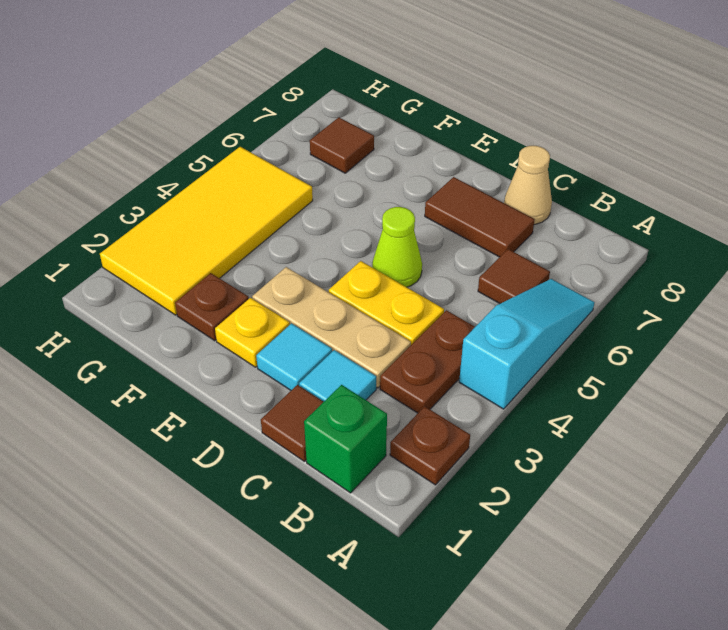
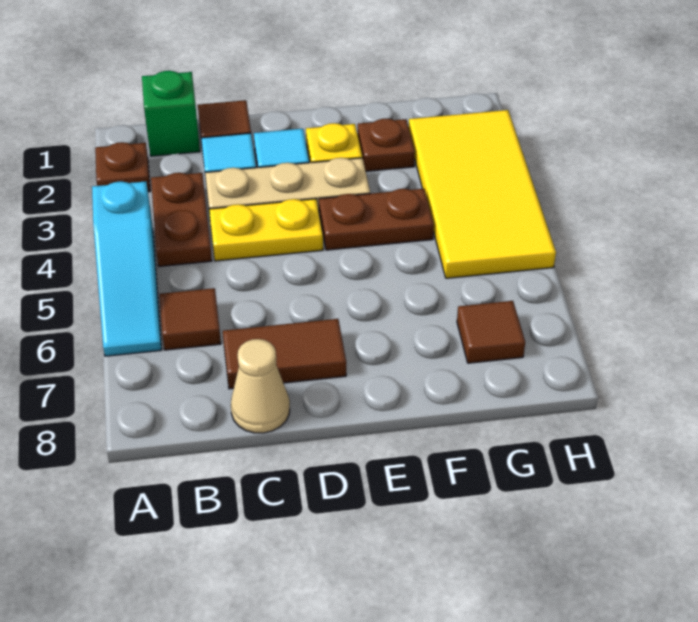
lime 1x1 cone [372,207,422,287] -> none
none -> brown 1x2 plate [319,189,434,250]

